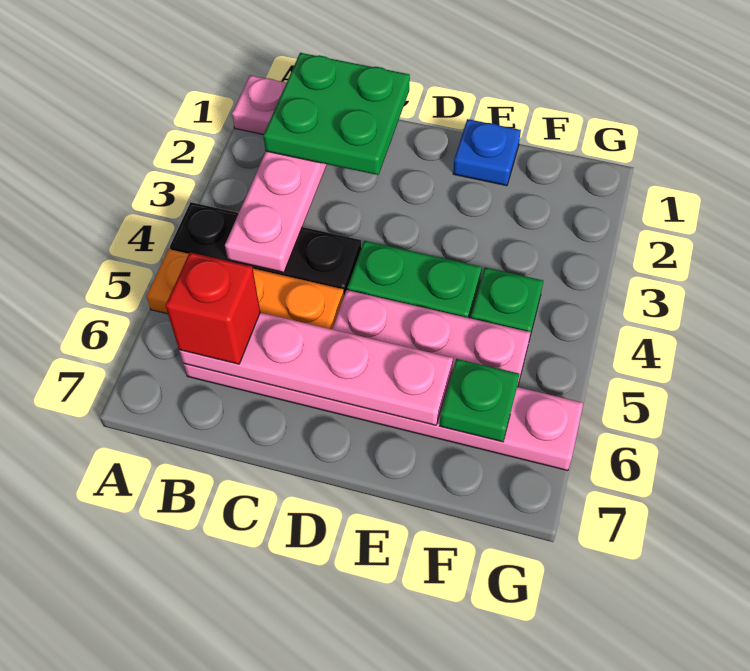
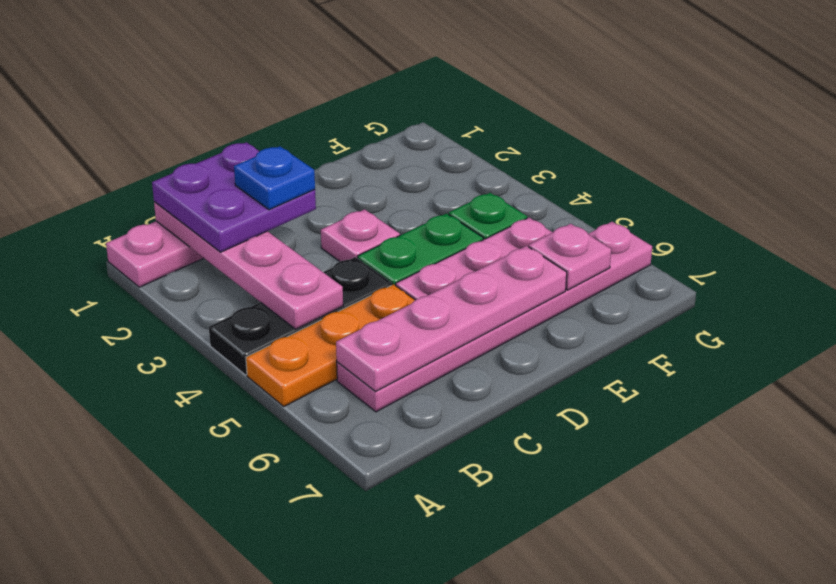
green 2x2 plate [263,53,410,175] -> purple 2x2 plate [152,142,316,252]
red 1x1 brick [166,252,260,364] -> none
none -> pink 1x1 plate [321,209,400,261]
blue 1x1 plate [453,119,521,186] -> blue 1x1 plate moved to [234,146,315,210]
green 1x1 plate [440,359,519,442] -> pink 1x1 plate [529,224,611,290]

